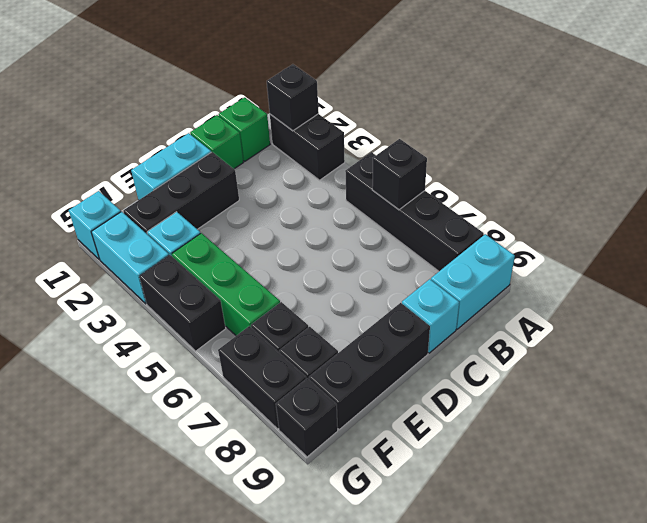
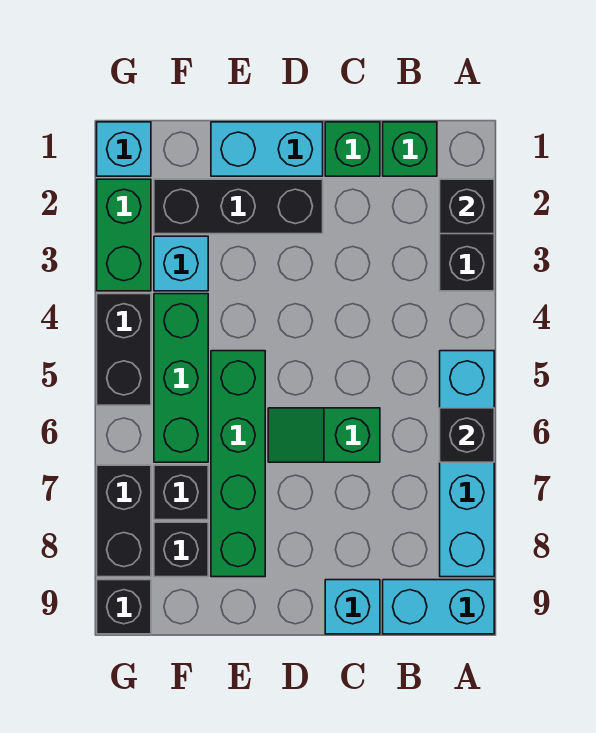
black 1x4 brick [345,152,484,271] -> cyan 1x4 brick [440,351,494,577]
none -> green 1x2 slope [268,408,380,462]
black 1x3 brick [309,303,430,430] -> none
none -> green 1x4 brick [211,351,265,577]
cyan 1x2 brick [91,212,169,304] -> green 1x2 brick [97,179,151,291]

